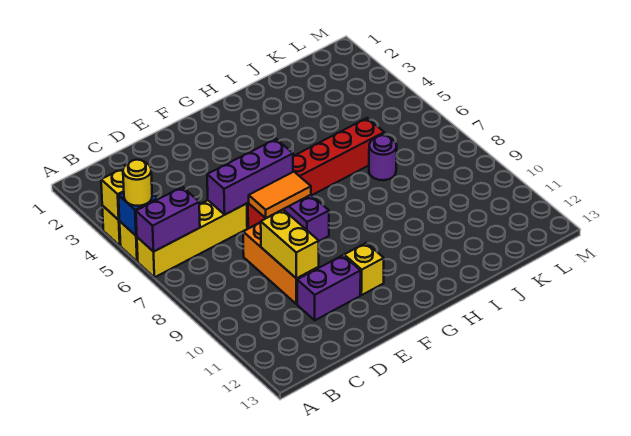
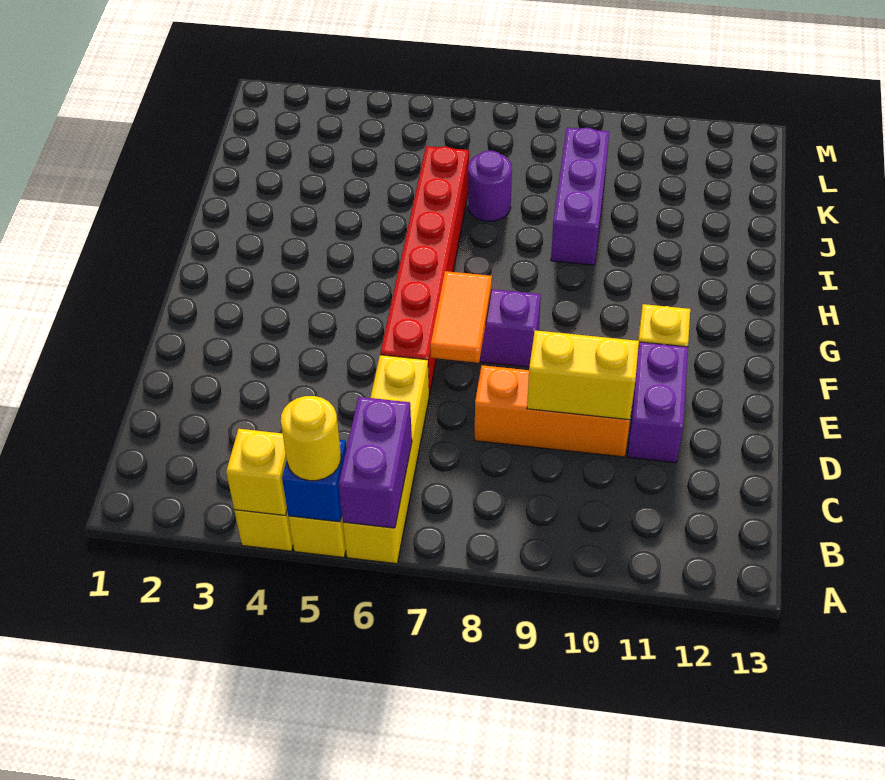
purple 1x3 brick [207,139,293,214] -> purple 1x3 brick moved to [551,128,609,265]

